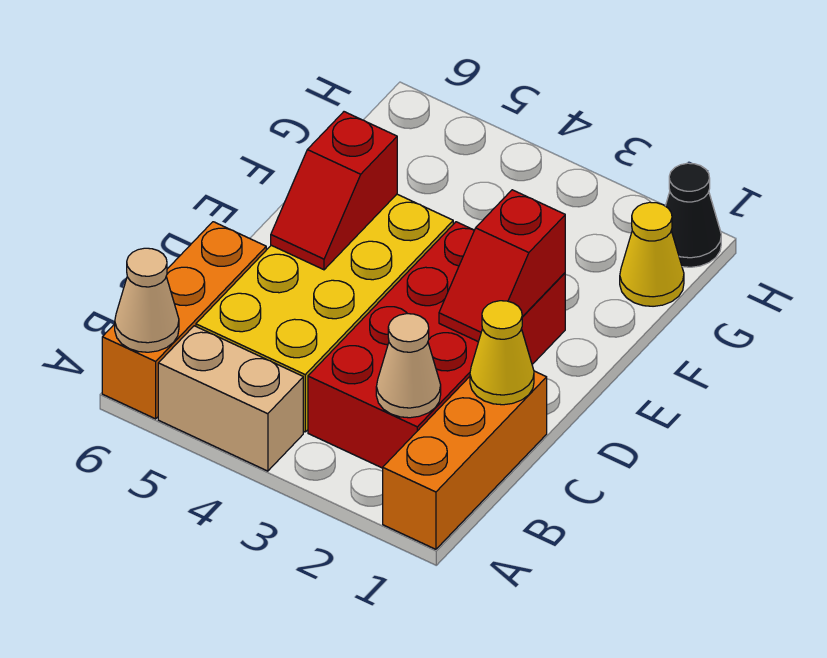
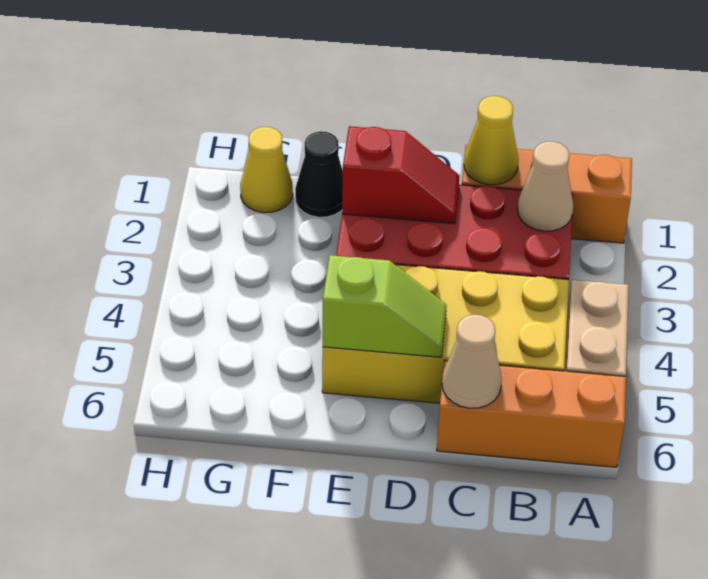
tan 1x1 cone [115,248,179,352] -> tan 1x1 cone moved to [442,314,502,408]
red 1x2 slope [271,112,397,270] -> lime 1x2 slope [323,255,447,357]
black 1x1 cone [666,163,721,267] -> black 1x1 cone moved to [295,131,343,217]

